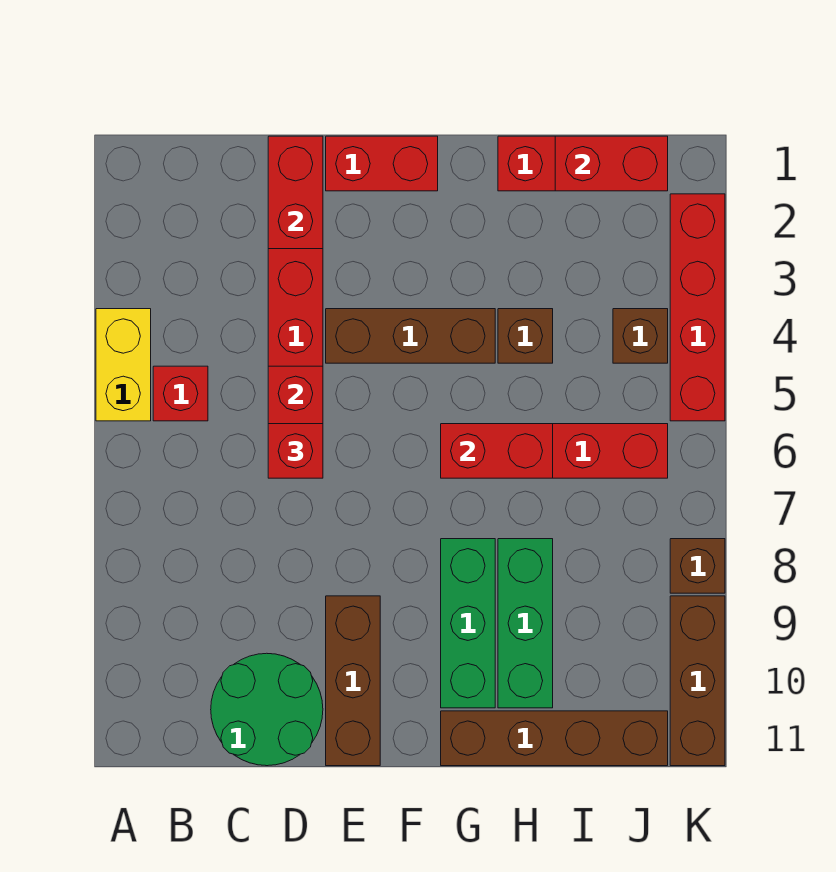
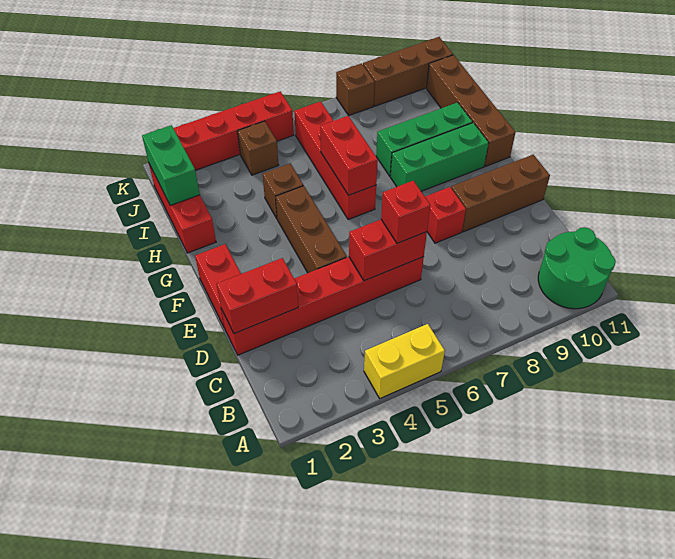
red 1x1 brick [153,366,208,421] -> red 1x1 brick moved to [425,187,466,243]
green 2x2 round brick [211,653,323,766] -> green 2x2 round brick moved to [538,227,616,309]
red 1x2 brick [555,136,668,191] -> green 1x2 brick [142,125,200,206]

